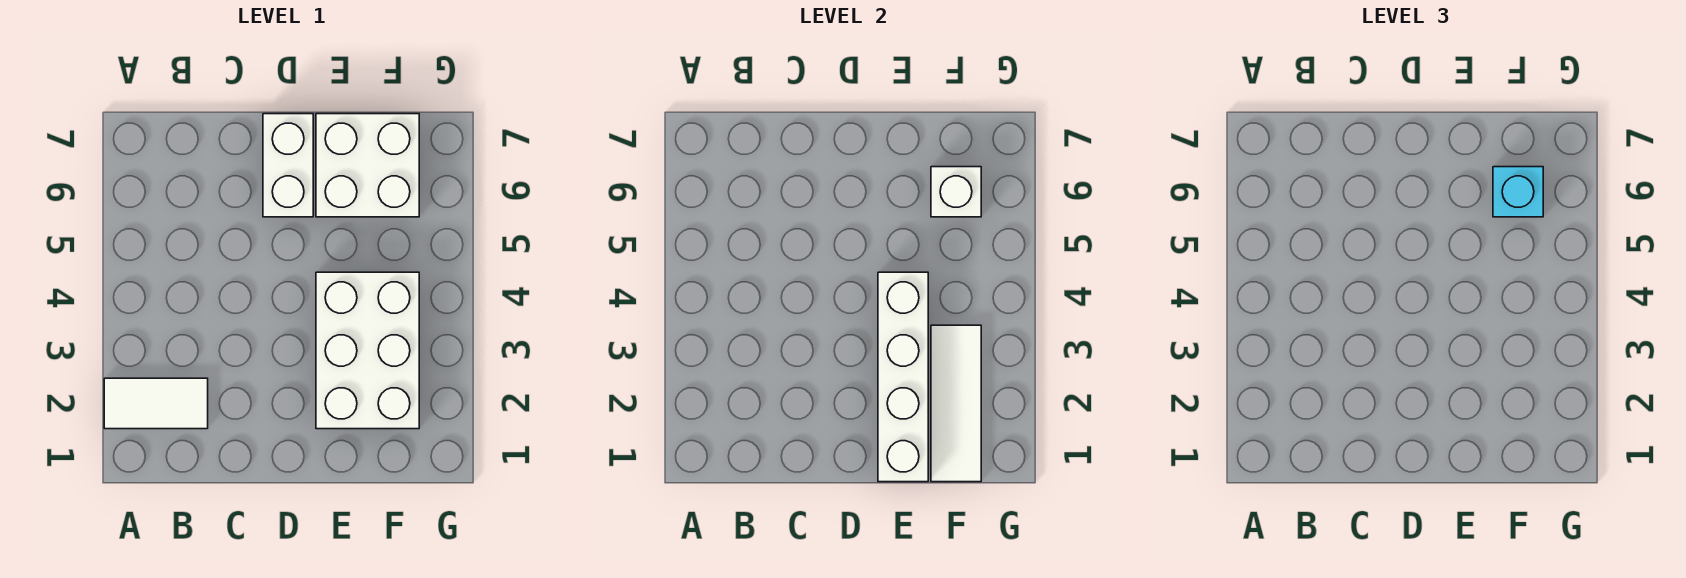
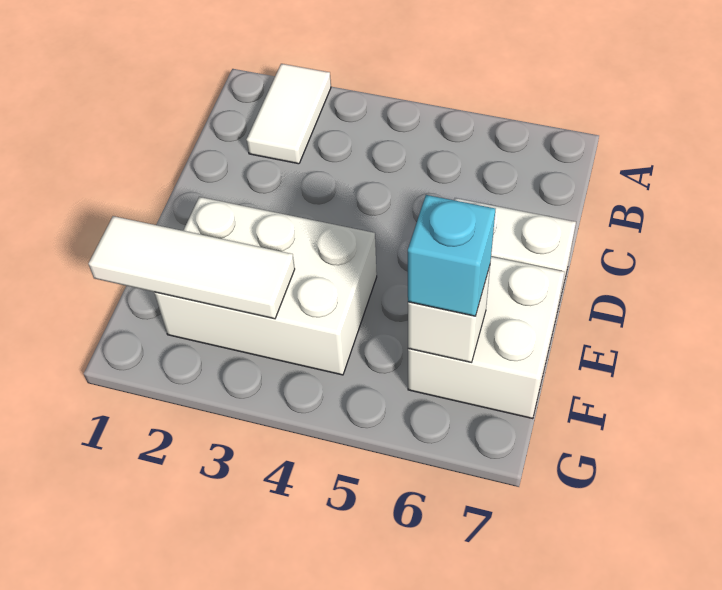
white 1x4 brick [878,272,928,482] -> none

